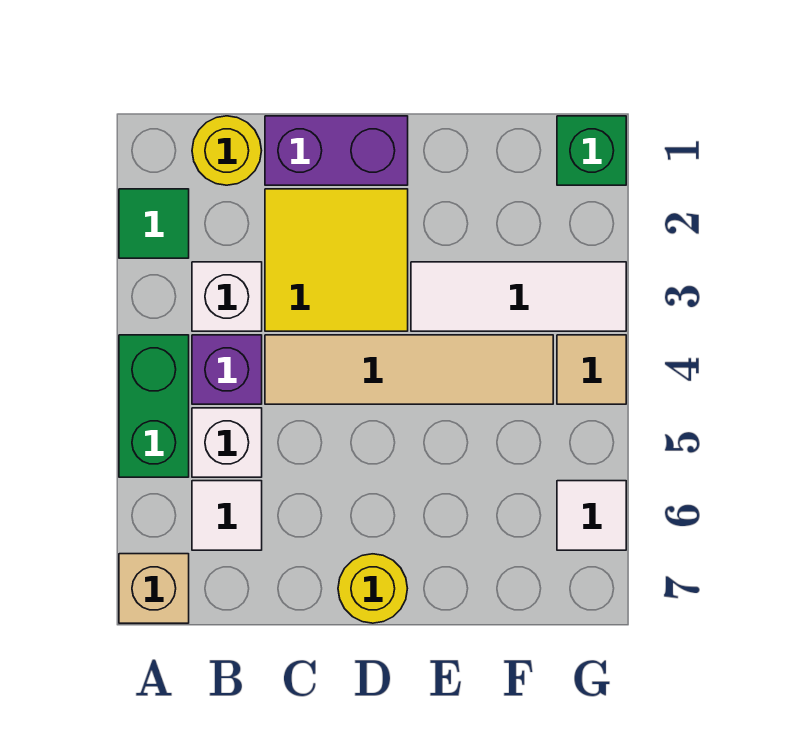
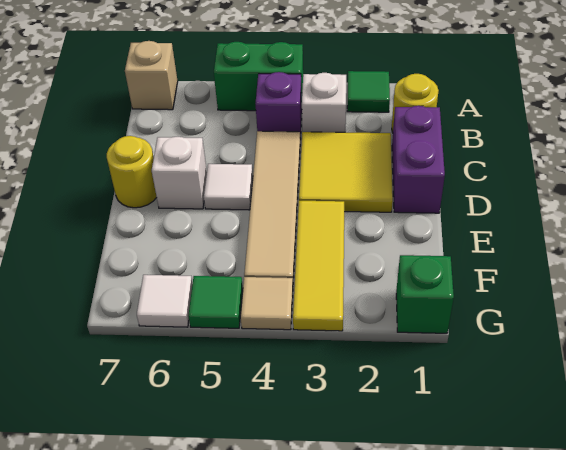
white 1x1 brick [192,408,262,477] -> white 1x1 brick moved to [152,137,207,209]
white 1x1 tile [192,481,262,550] -> white 1x1 tile moved to [204,164,253,210]
white 1x3 tile [411,262,626,331] -> yellow 1x3 tile [293,201,344,331]
none -> green 1x1 tile [188,276,243,328]

